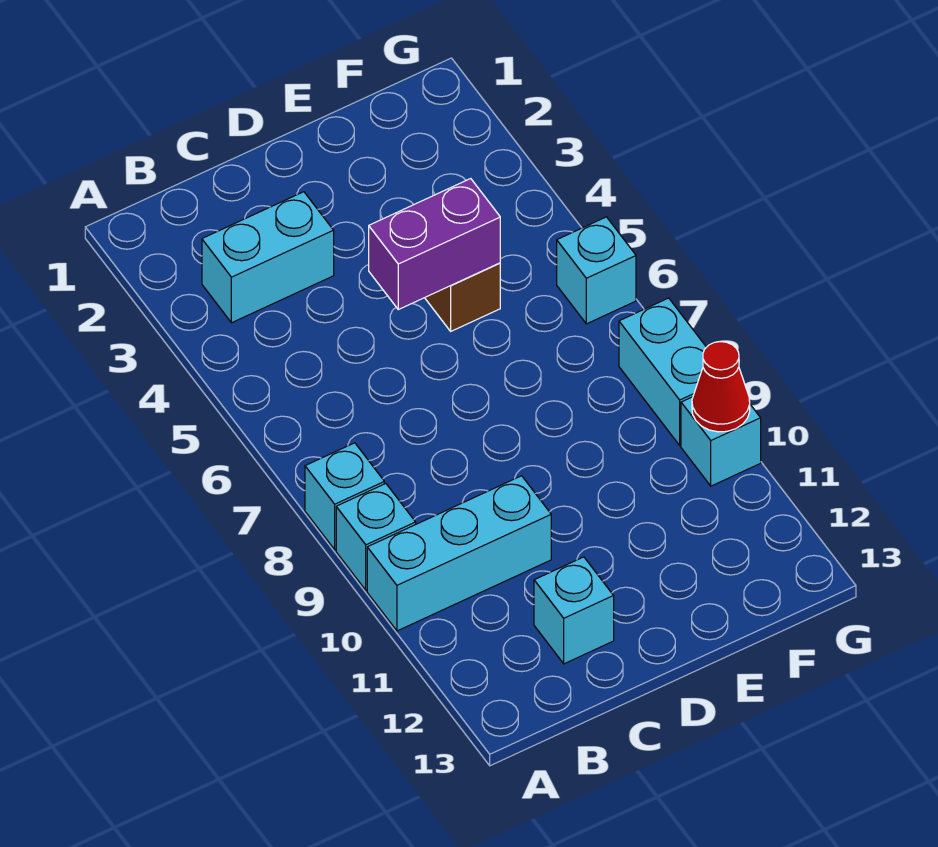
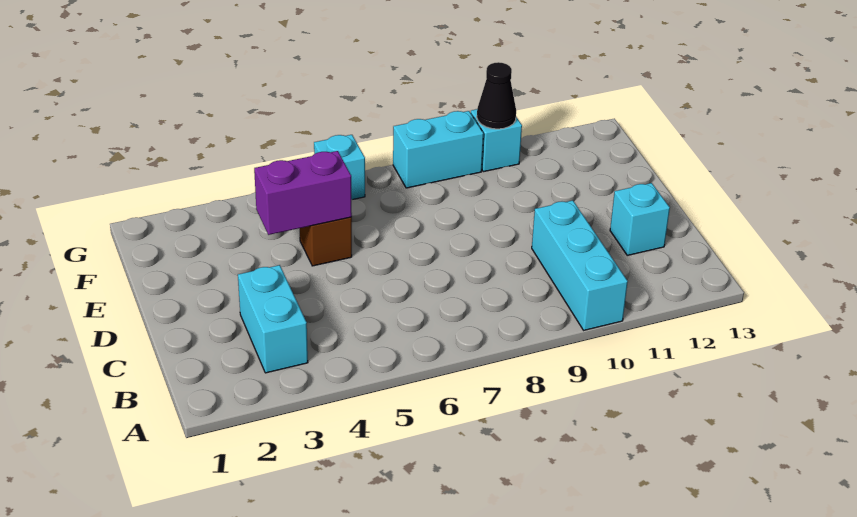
cyan 1x1 brick [305,443,384,550] -> none
cyan 1x1 brick [336,484,416,590] -> none
purple 1x2 brick [369,179,500,310] -> purple 1x2 brick turned to [254,151,352,235]
red 1x1 cone [692,342,750,432] -> black 1x1 cone [477,62,516,129]

